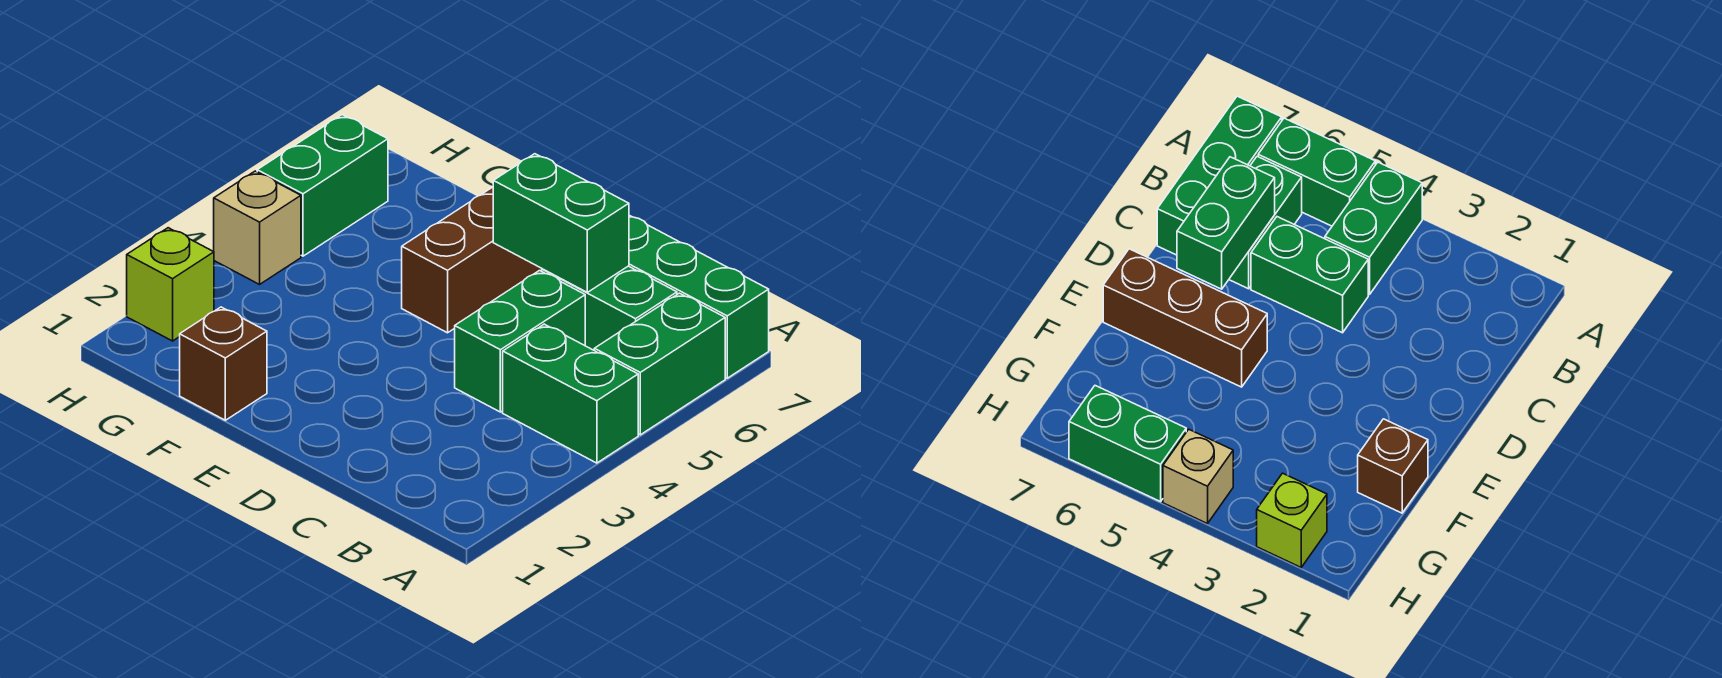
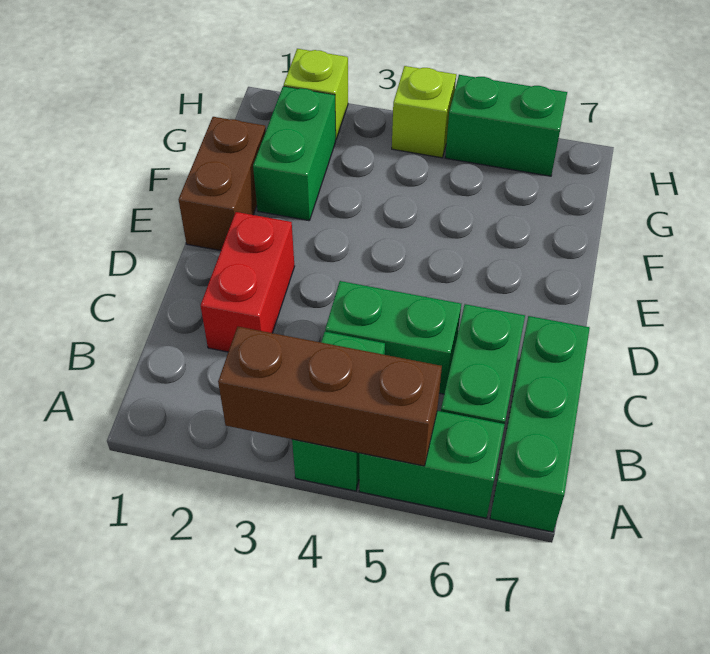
none -> red 1x2 brick [201,212,295,352]
green 1x2 brick [493,154,629,292] -> green 1x2 brick moved to [253,86,336,221]
brown 1x3 brick [402,187,542,333] -> brown 1x3 brick moved to [218,327,442,466]
brown 1x1 brick [180,307,267,420] -> brown 1x2 brick [179,117,266,251]
tan 1x1 brick [214,171,301,284] -> lime 1x1 brick [392,66,456,158]

